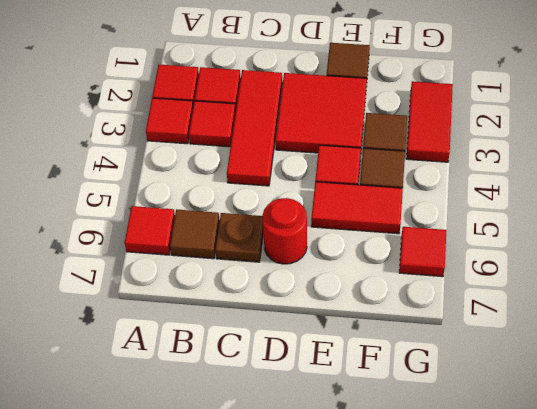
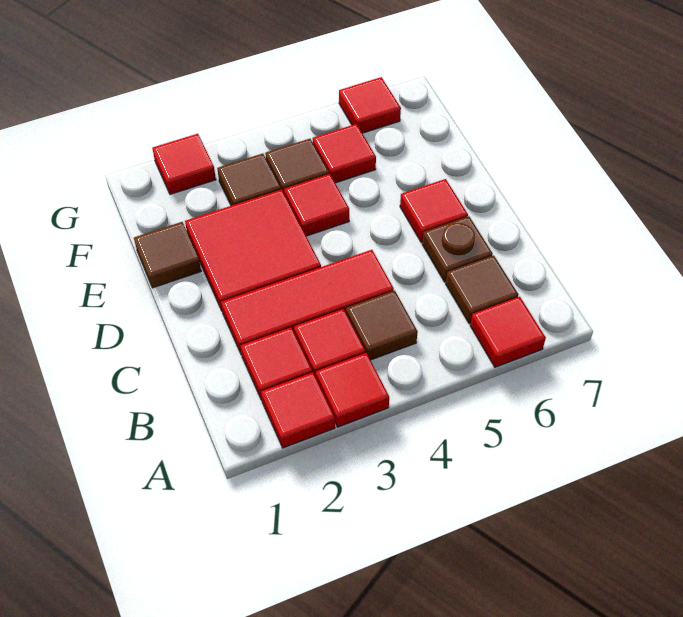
none -> brown 1x1 tile [346,291,418,360]
red 1x1 round brick [262,198,307,264] -> red 1x1 tile [400,179,468,242]
red 1x2 tile [311,182,403,234] -> red 1x1 tile [313,124,376,183]
red 1x2 tile [407,81,453,162] -> red 1x1 tile [152,134,216,194]

